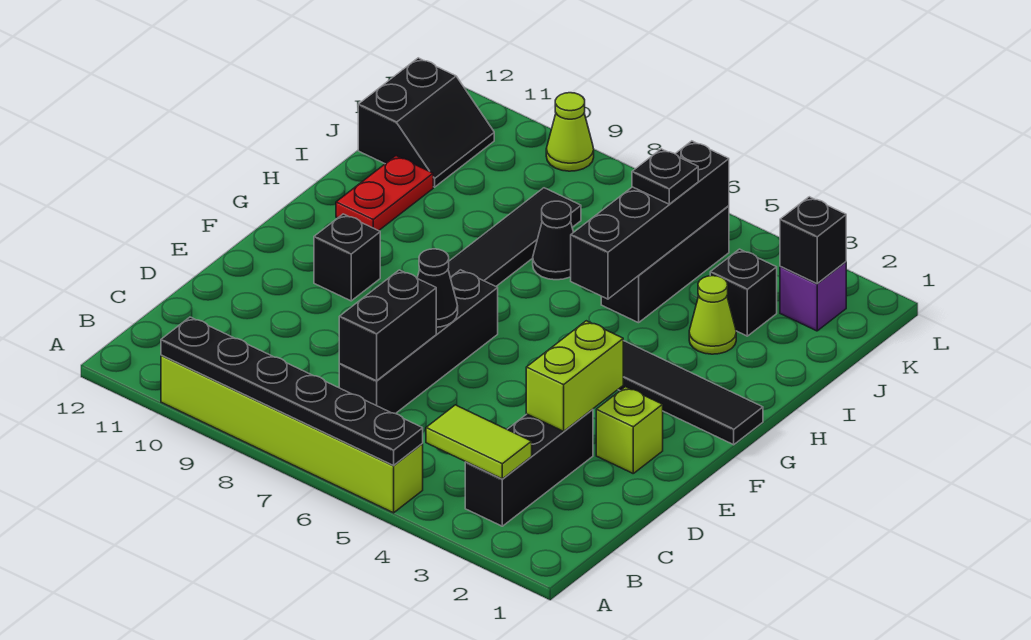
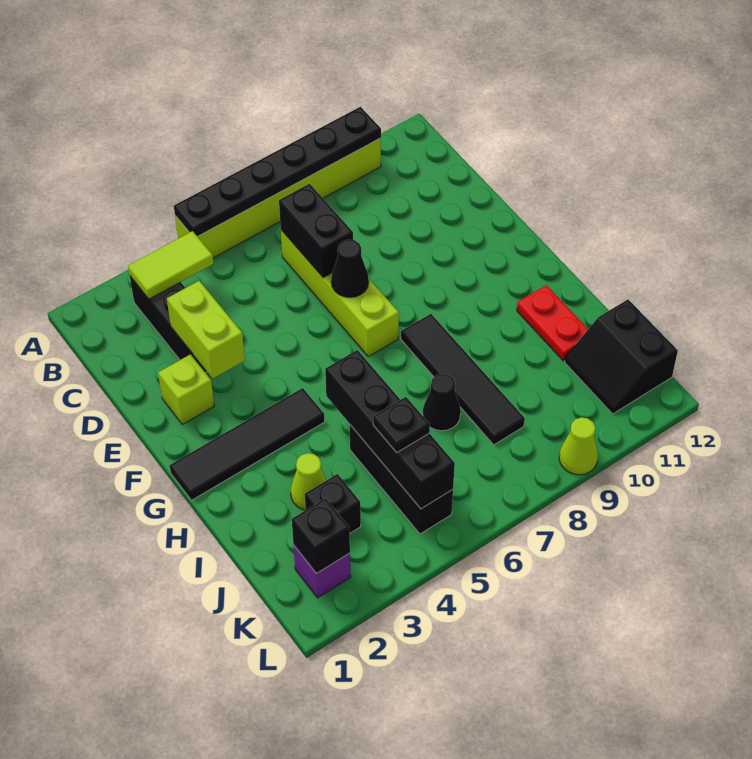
black 1x4 brick [339,270,498,414] -> lime 1x4 brick [281,230,399,356]
black 1x1 brick [314,214,380,301] -> none

